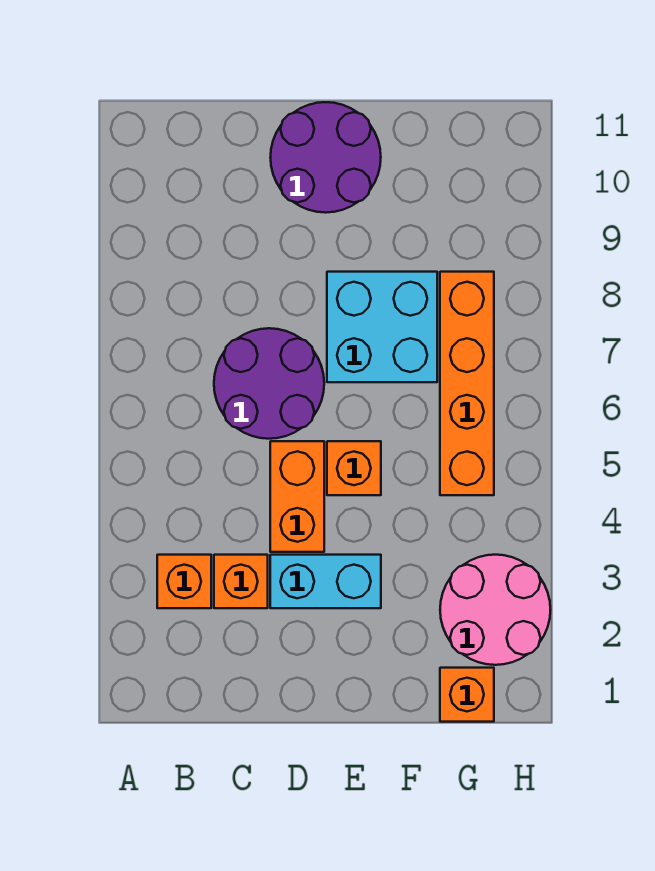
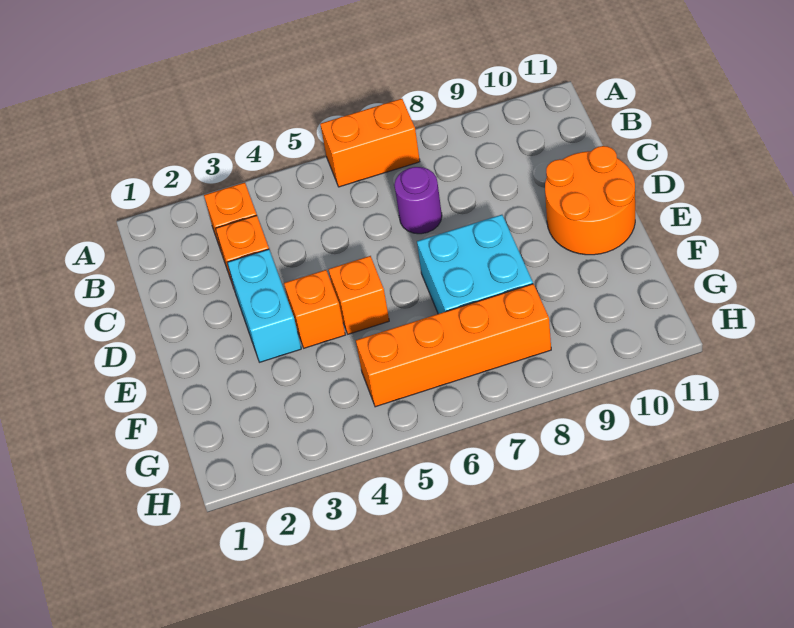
purple 2x2 round brick [214,328,324,439] -> purple 1x1 round brick [394,167,442,234]
orange 1x2 brick [270,441,324,552] -> orange 1x2 brick moved to [320,99,420,187]
purple 2x2 round brick [270,102,381,213] -> orange 2x2 round brick [545,146,635,255]
orange 1x1 brick [440,668,494,722] -> orange 1x1 brick moved to [284,270,345,348]
pink 2x2 round brick [440,555,550,665] -> none

